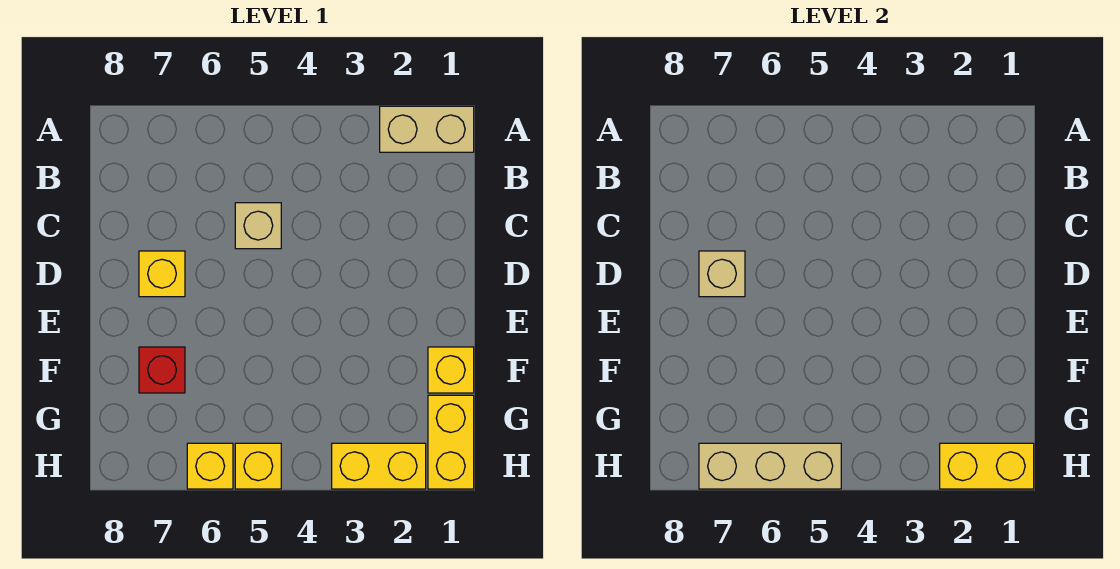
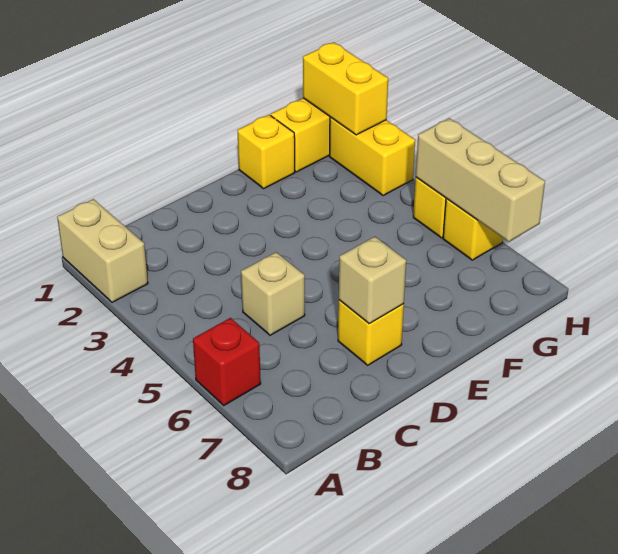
red 1x1 brick [139,347,185,393] -> red 1x1 brick moved to [193,318,261,405]

